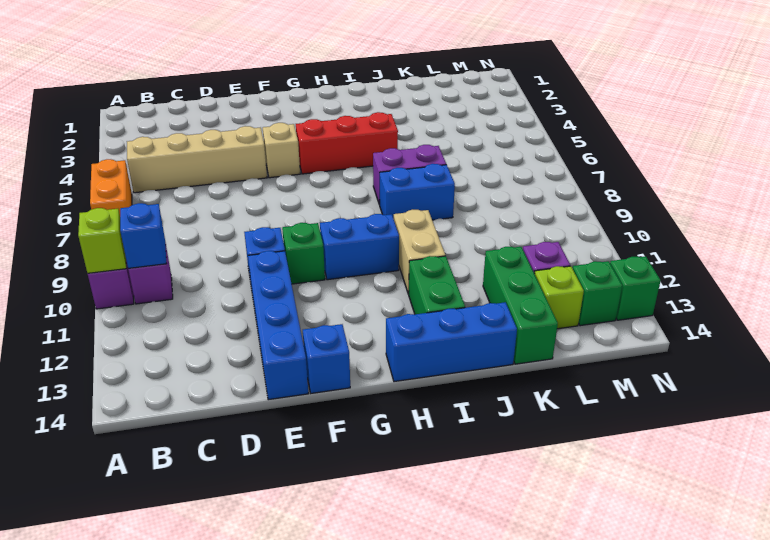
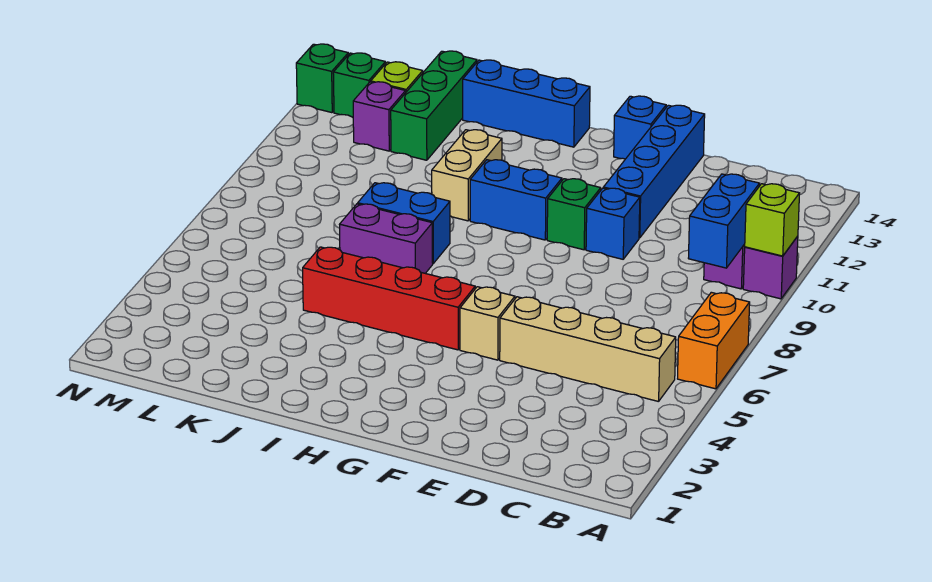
blue 1x1 brick [120,203,166,269] -> blue 1x2 brick [688,174,760,268]
red 1x3 brick [296,112,398,174] -> red 1x4 brick [303,247,475,350]
green 1x2 brick [409,256,465,314] -> none

